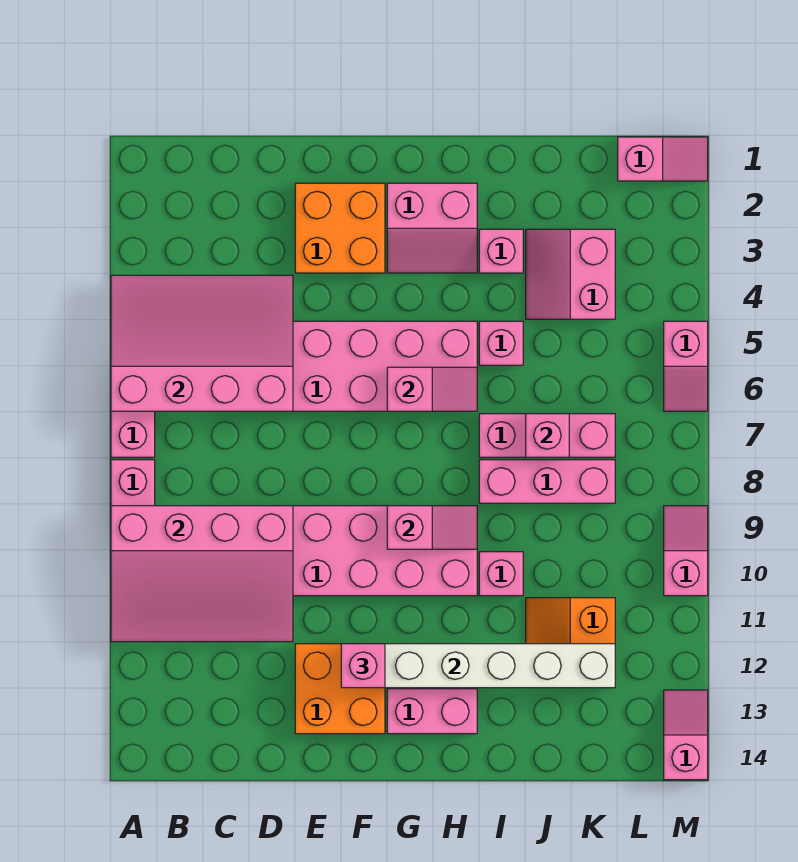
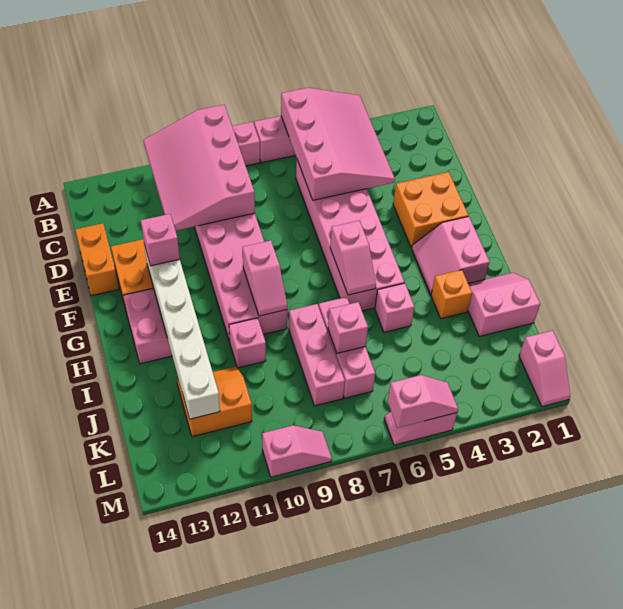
none -> orange 1x2 brick [75,223,119,296]
pink 1x1 brick [479,229,523,273] -> orange 1x1 brick [431,270,472,319]
pink 2x2 slope [526,229,615,319] -> pink 2x2 slope moved to [468,273,540,336]
pink 1x2 slope [664,690,708,780] -> pink 1x2 slope moved to [388,375,458,428]

